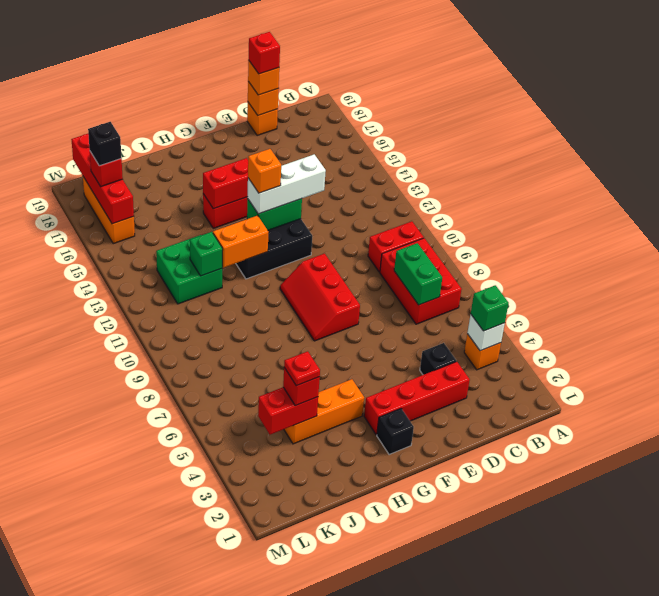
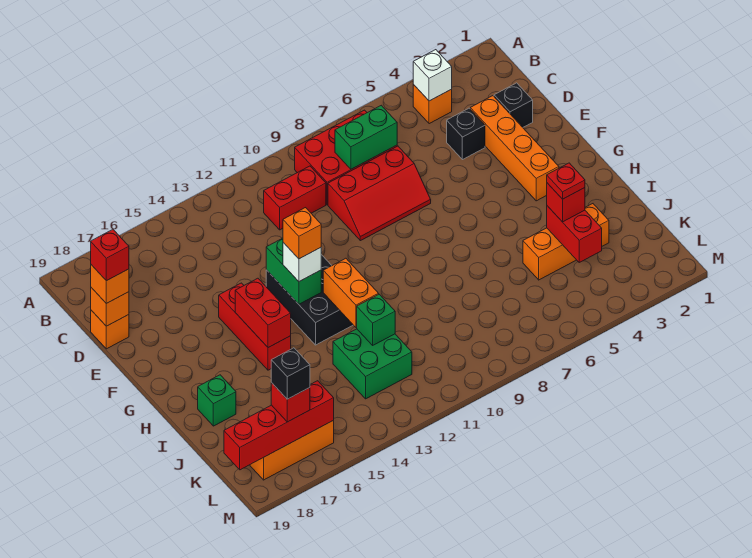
green 1x1 brick [471,285,509,331] -> green 1x1 brick moved to [198,375,236,426]
red 1x2 brick [368,221,424,272] -> red 1x2 brick turned to [264,166,326,230]
red 1x4 brick [364,361,470,435] -> orange 1x4 brick [470,96,559,201]
white 1x3 brick [247,154,326,214] -> white 1x1 brick [283,242,321,281]
red 2x3 slope [280,254,360,341] -> red 2x3 slope moved to [328,146,431,241]
black 1x1 brick [377,408,414,455] -> black 1x1 brick moved to [494,83,533,127]
orange 1x3 brick [284,379,364,444] -> orange 1x3 brick turned to [523,204,609,280]

